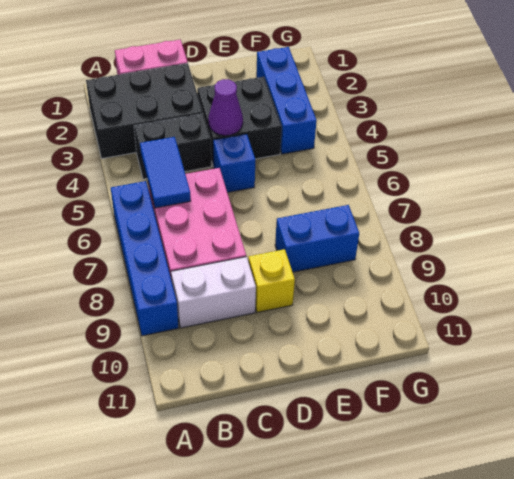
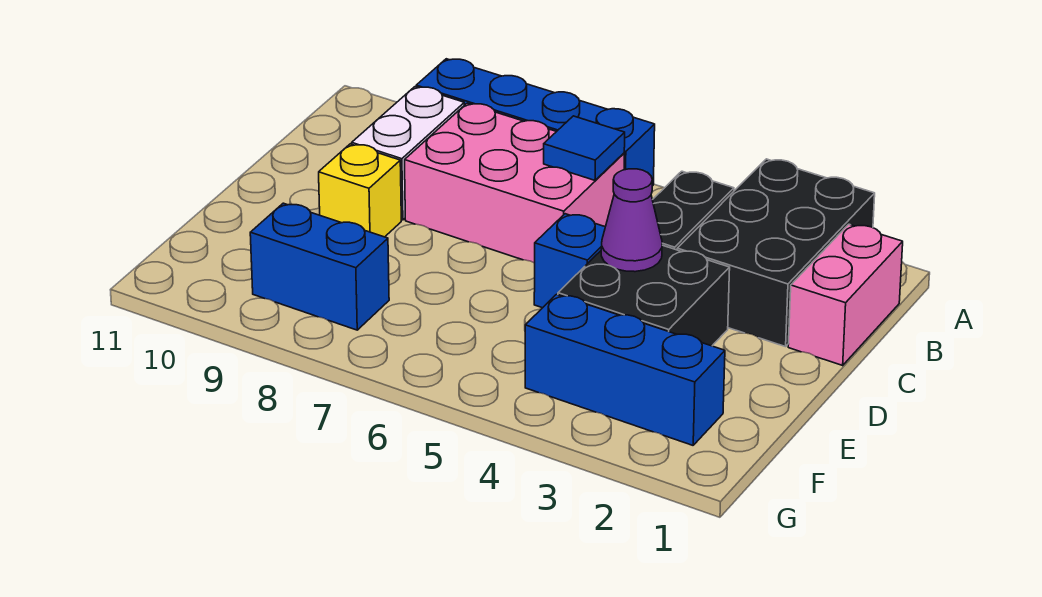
blue 1x2 tile [140,137,191,208] -> blue 1x1 tile [544,116,625,180]
blue 1x2 brick [275,205,359,272] -> blue 1x2 brick turned to [250,203,389,330]

